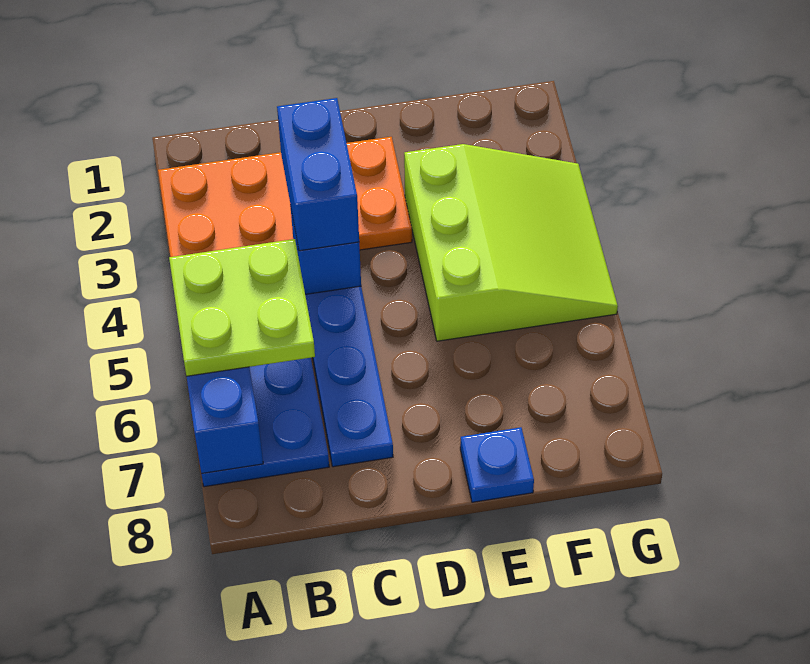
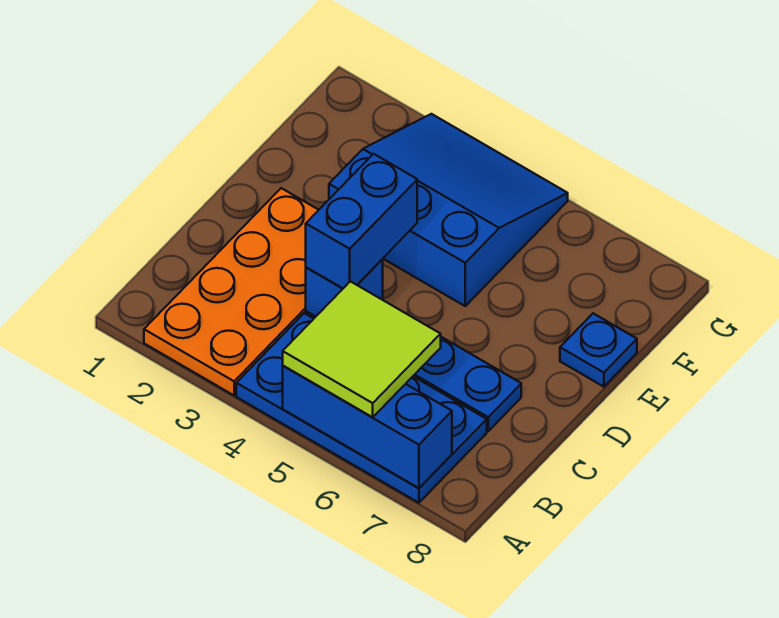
lime 2x2 plate [169,239,315,376] -> lime 2x2 tile [283,281,441,417]
blue 1x2 brick [277,98,359,251] -> blue 1x2 brick turned to [306,154,417,288]
lime 3x3 slope [404,144,618,341] -> blue 3x3 slope [329,114,568,306]

